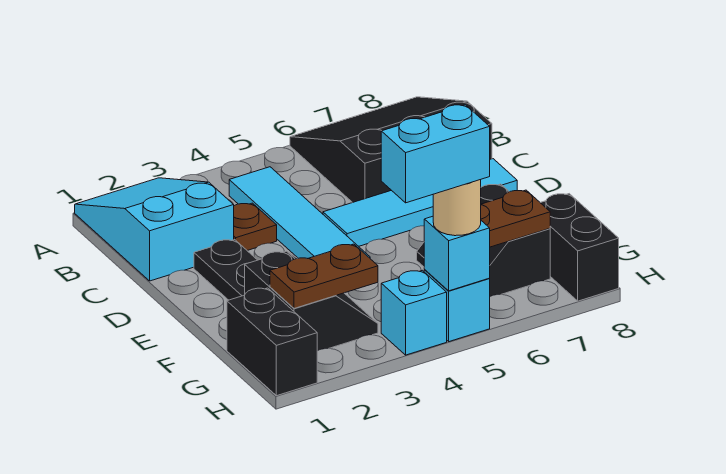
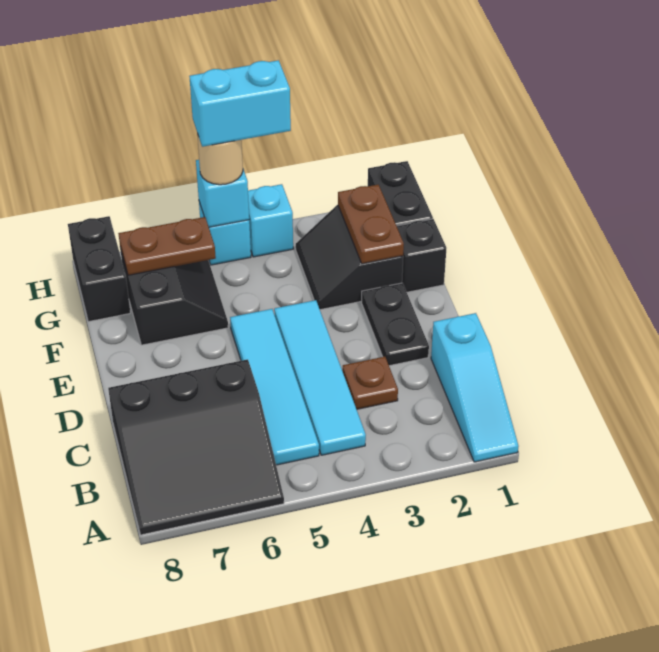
cyan 2x3 slope [75,178,234,281] -> cyan 1x3 slope [431,313,519,462]
cyan 1x4 tile [323,159,517,246] -> cyan 1x4 tile turned to [230,309,319,465]
none -> black 1x1 brick [397,219,446,292]
brown 1x2 plate [270,244,378,308] -> brown 1x2 plate turned to [338,185,404,264]

